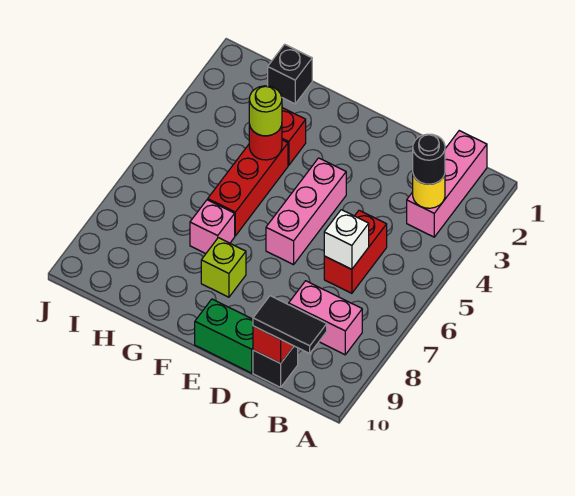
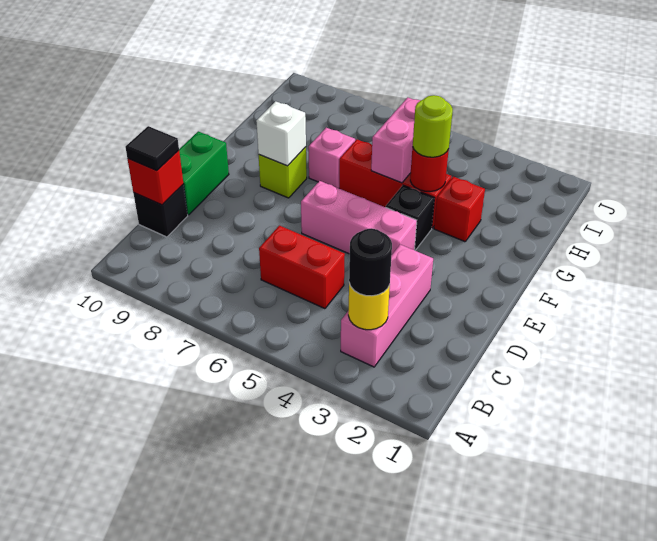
pink 1x3 brick [407,131,487,237] -> pink 1x3 brick turned to [341,245,433,367]
pink 1x2 brick [289,281,362,355] -> pink 1x2 brick moved to [371,98,421,183]
black 1x2 tile [253,296,327,353] -> black 1x1 tile [125,126,179,171]
white 1x1 brick [324,210,369,269] -> white 1x1 brick moved to [256,101,306,166]
black 1x1 brick [268,44,312,104] -> black 1x1 brick moved to [386,185,434,250]

